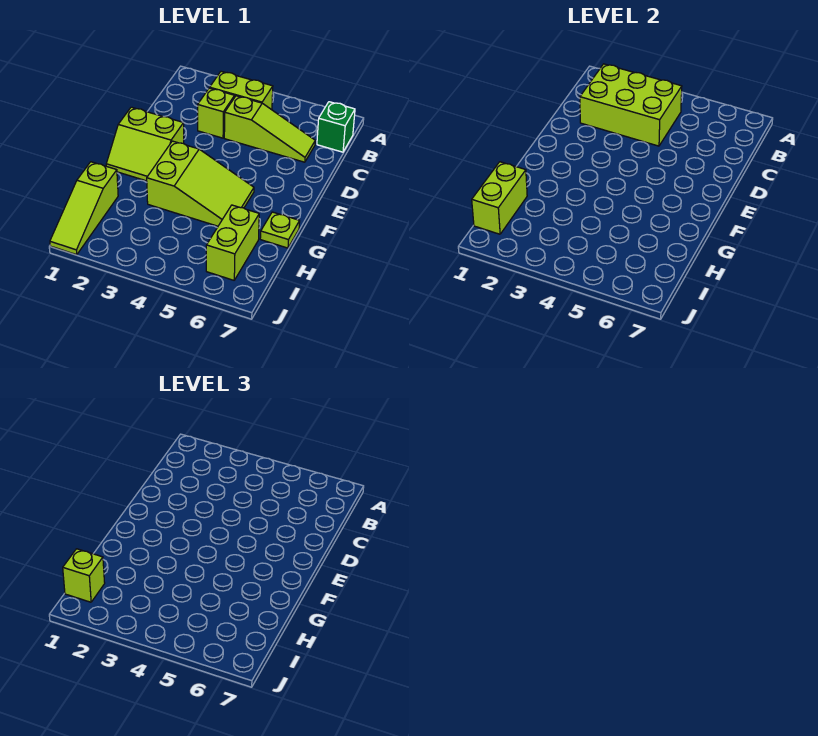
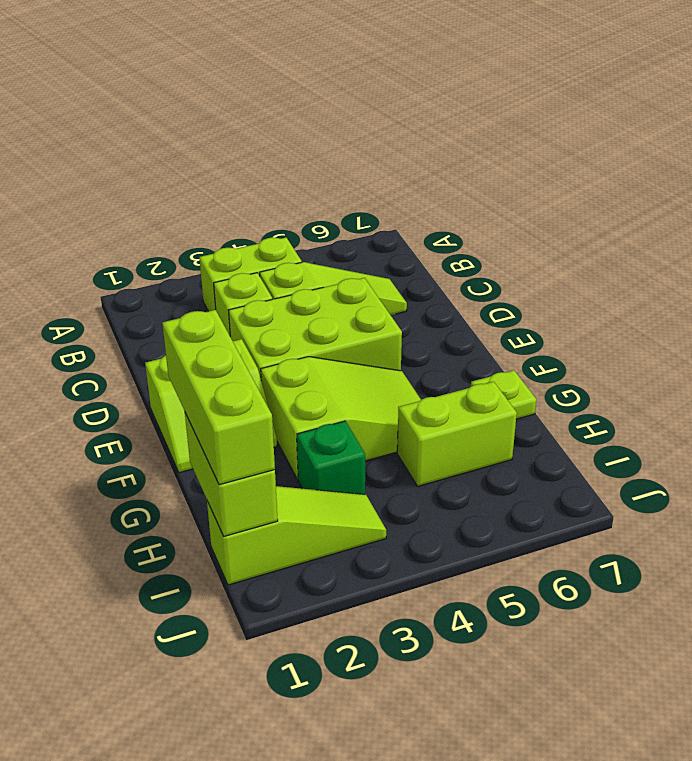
lime 2x3 brick [580,64,682,146] -> lime 2x3 brick moved to [229,278,402,378]
green 1x1 brick [317,102,355,152] -> green 1x1 brick moved to [297,421,365,495]
lime 1x3 slope [50,162,118,255] -> lime 1x3 slope turned to [207,486,386,585]
lime 1x2 brick [206,205,259,280] -> lime 1x2 brick turned to [397,381,517,486]
lime 1x1 brick [63,549,105,602] -> lime 1x3 brick [162,310,275,485]

